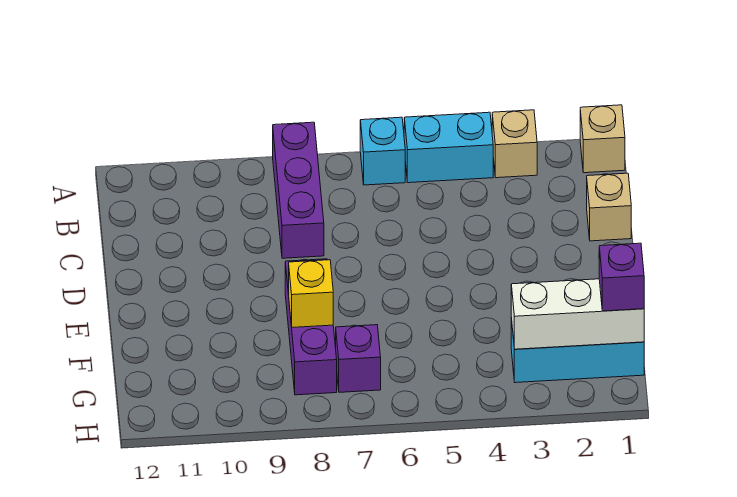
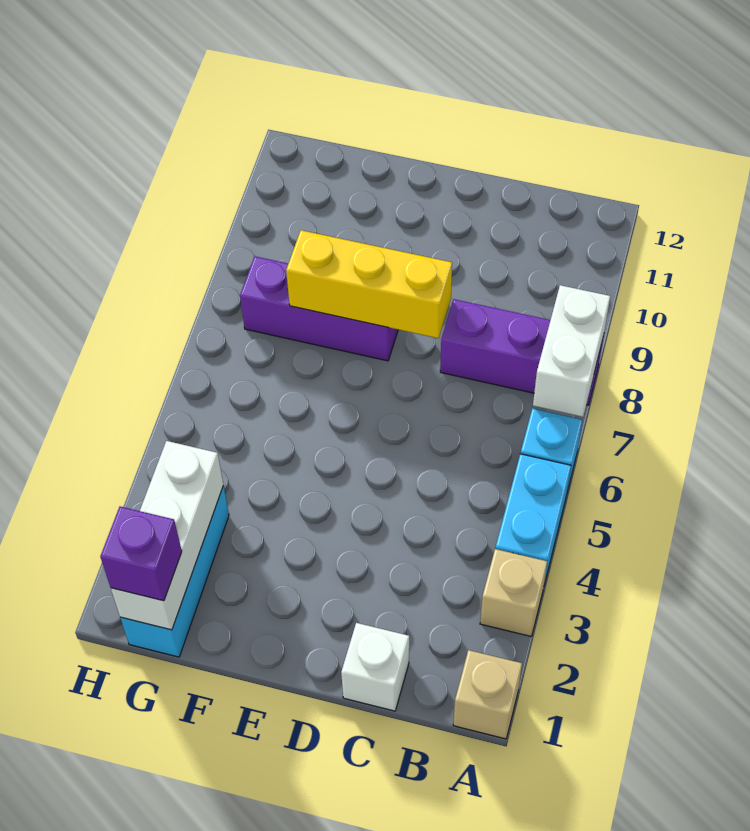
none -> white 1x2 brick [533,285,610,417]
tan 1x1 brick [587,173,631,241] -> white 1x1 brick [341,623,409,711]
yellow 1x1 brick [289,260,333,327] -> yellow 1x3 brick [286,230,452,338]
purple 1x1 brick [336,325,381,392] -> none

